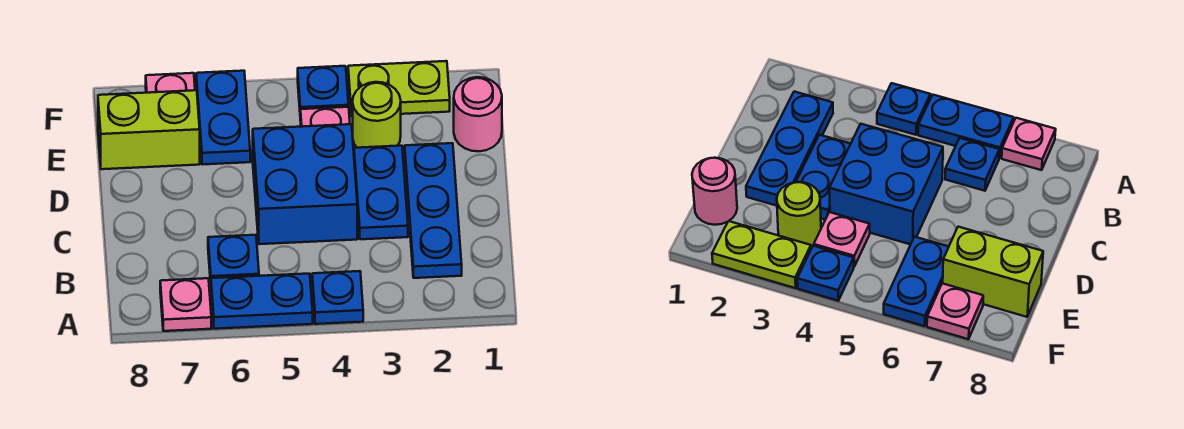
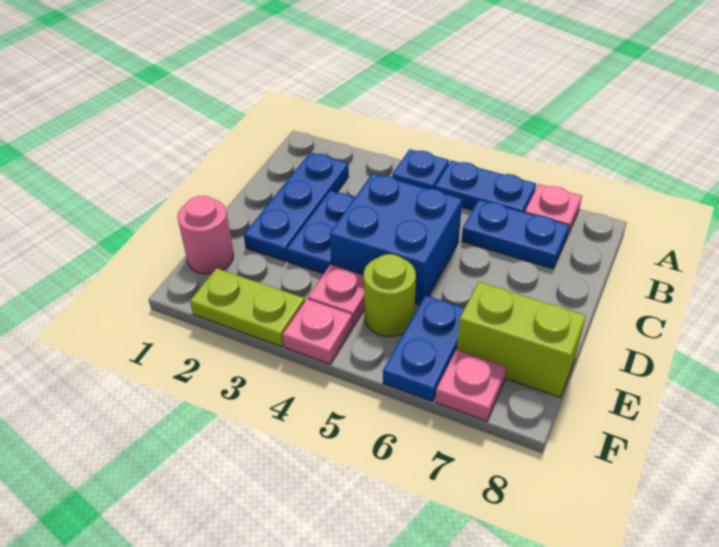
blue 1x1 plate [208,235,259,283] -> blue 1x2 plate [462,200,569,269]
lime 1x1 round brick [353,82,401,148] -> lime 1x1 round brick moved to [364,254,416,337]
blue 1x1 plate [298,66,349,109] -> pink 1x1 plate [283,299,353,364]

